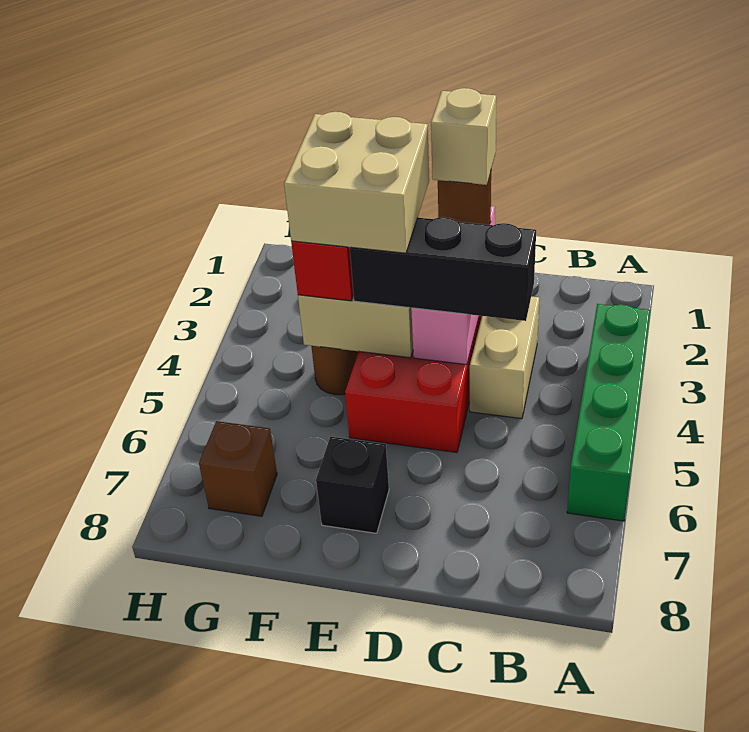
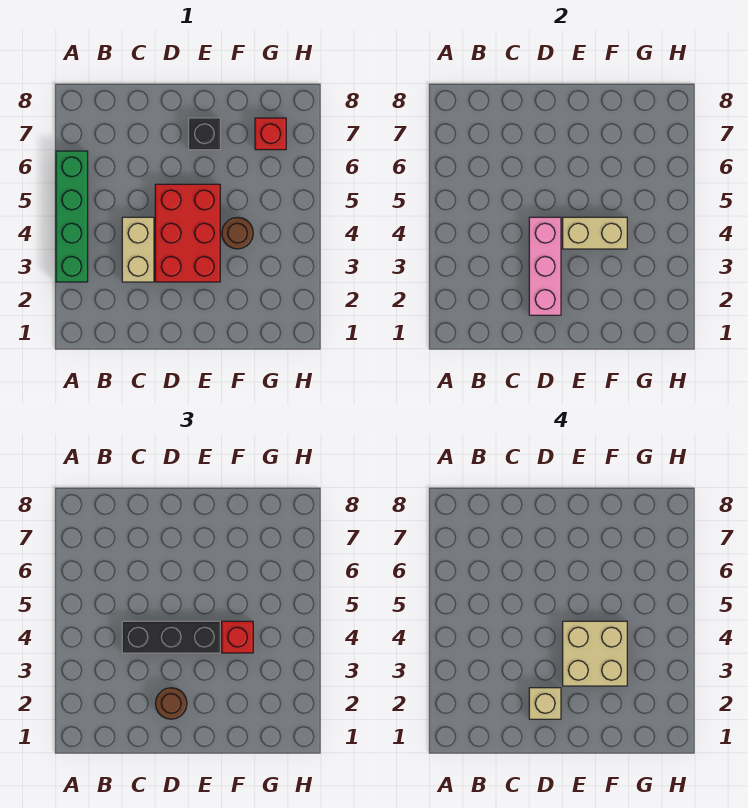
brown 1x1 brick [199,421,277,516] -> red 1x1 brick [255,118,286,150]

